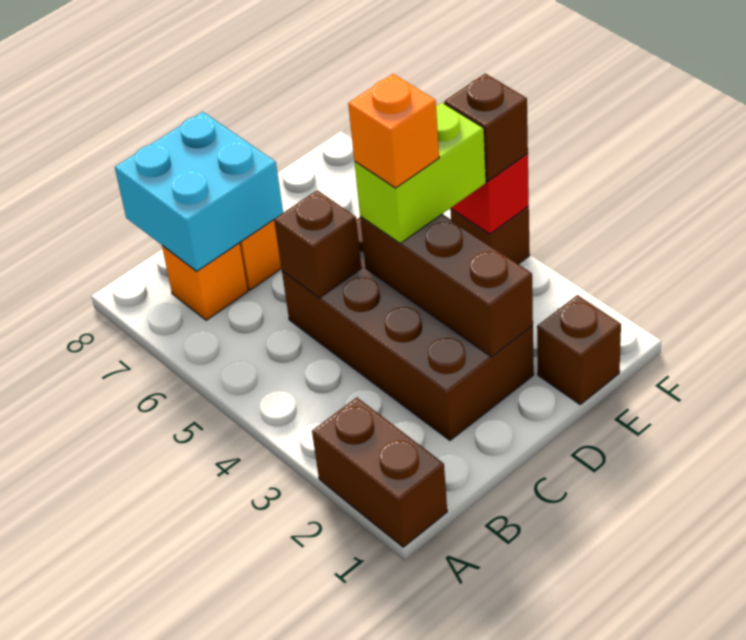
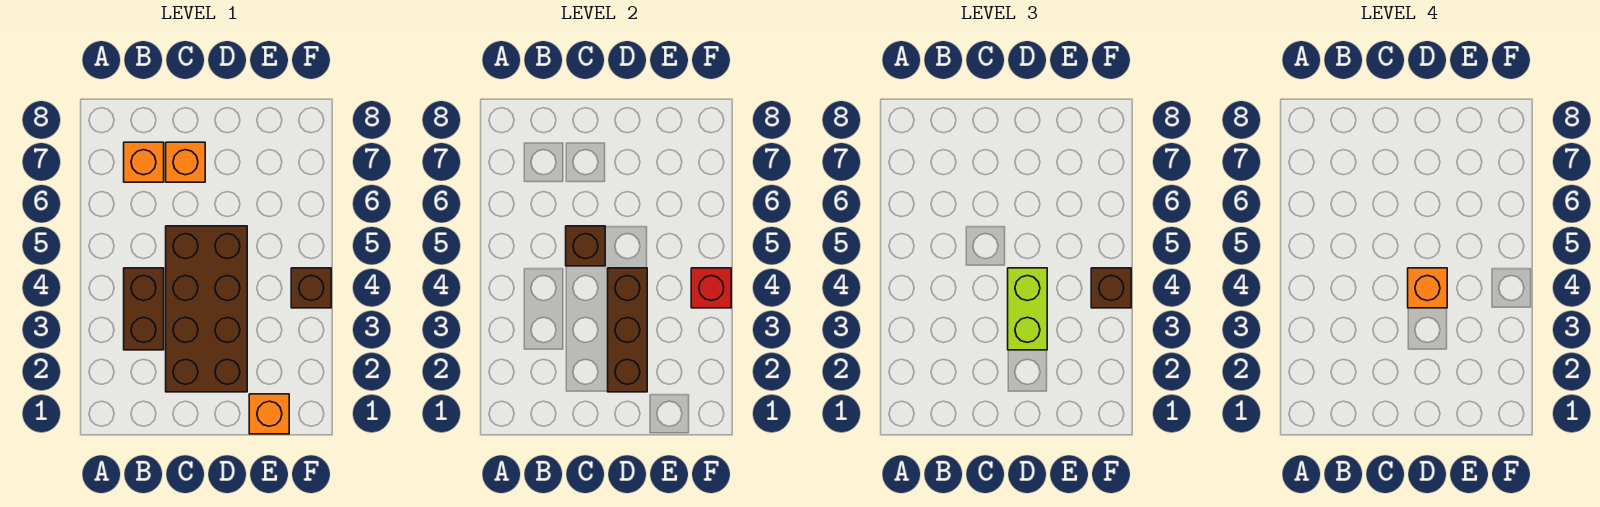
brown 1x2 brick [312,398,447,547] -> brown 1x2 brick moved to [124,268,164,350]
cyan 2x2 brick [115,112,283,271] -> none
lime 1x2 brick [354,103,486,243] -> lime 1x2 brick turned to [1008,268,1047,350]
brown 1x1 brick [537,295,621,404] -> orange 1x1 brick [249,394,289,434]

